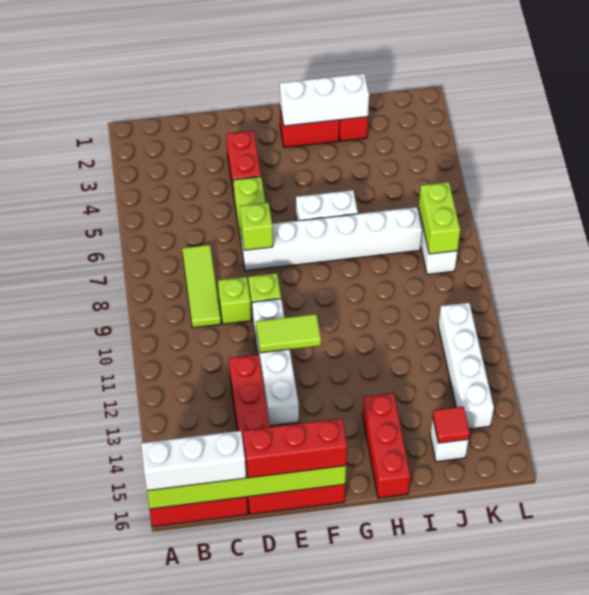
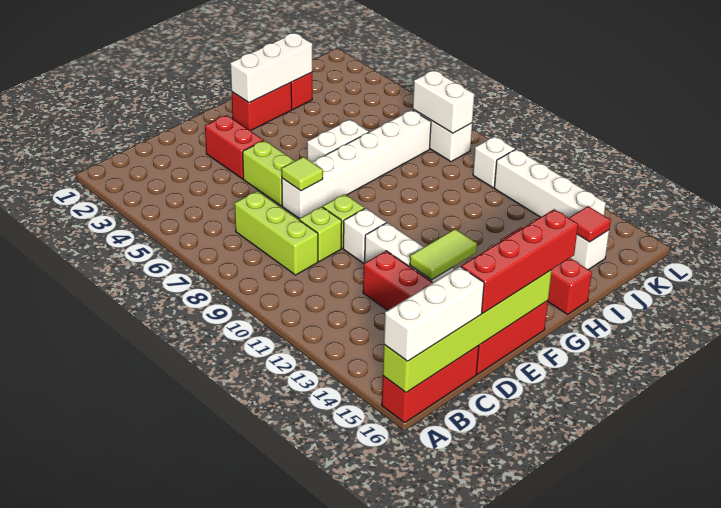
lime 1x3 tile [182,245,221,328] -> lime 1x3 brick [235,191,318,275]
red 1x3 brick [243,418,347,478] -> red 1x4 brick [461,209,578,313]
lime 1x1 brick [240,203,273,250] -> lime 1x1 tile [282,157,323,191]
lime 1x2 tile [256,314,321,353] -> lime 1x2 tile moved to [410,229,477,280]
lime 1x2 brick [419,182,460,254] -> white 1x2 brick [413,70,474,133]
none -> white 1x1 brick [473,136,515,188]

